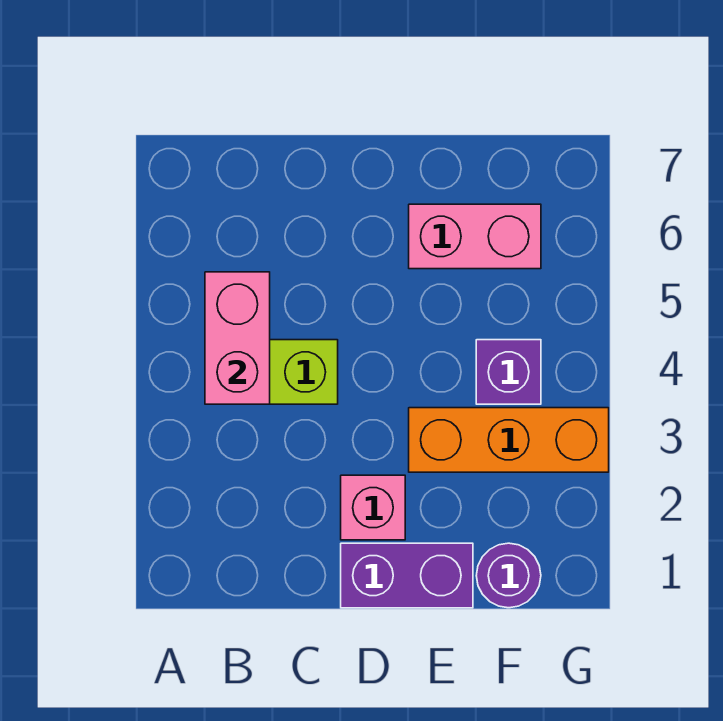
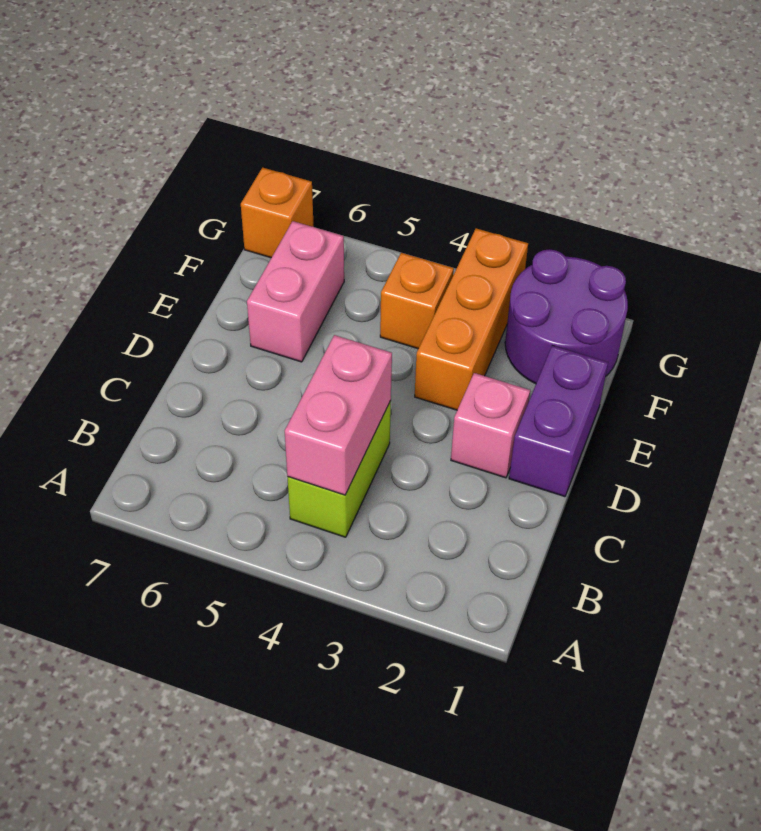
pink 1x2 brick [205,272,270,404] -> pink 1x2 brick turned to [285,335,392,495]
purple 1x1 round brick [476,543,541,608] -> purple 2x2 round brick [505,249,628,384]
purple 1x1 brick [476,340,541,404] -> orange 1x1 brick [380,253,454,349]
none -> orange 1x1 brick [241,168,314,258]

